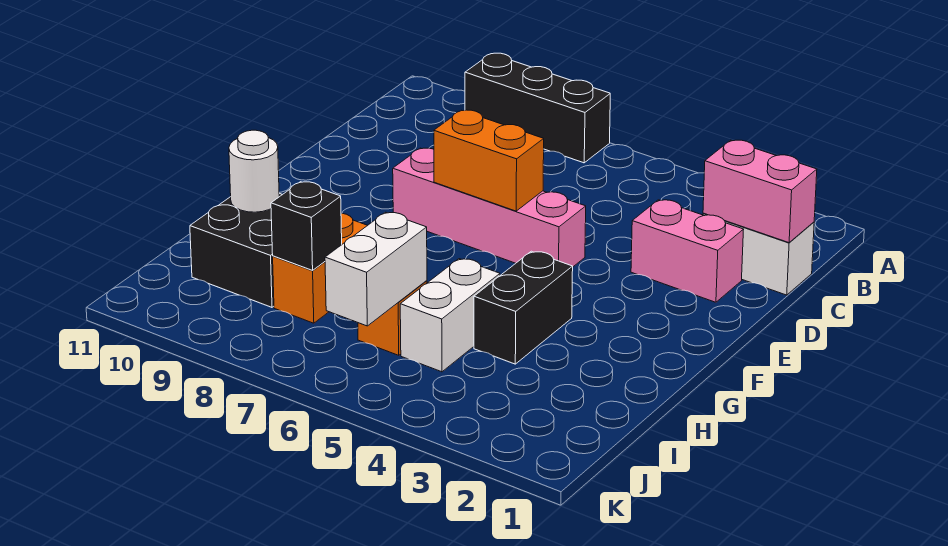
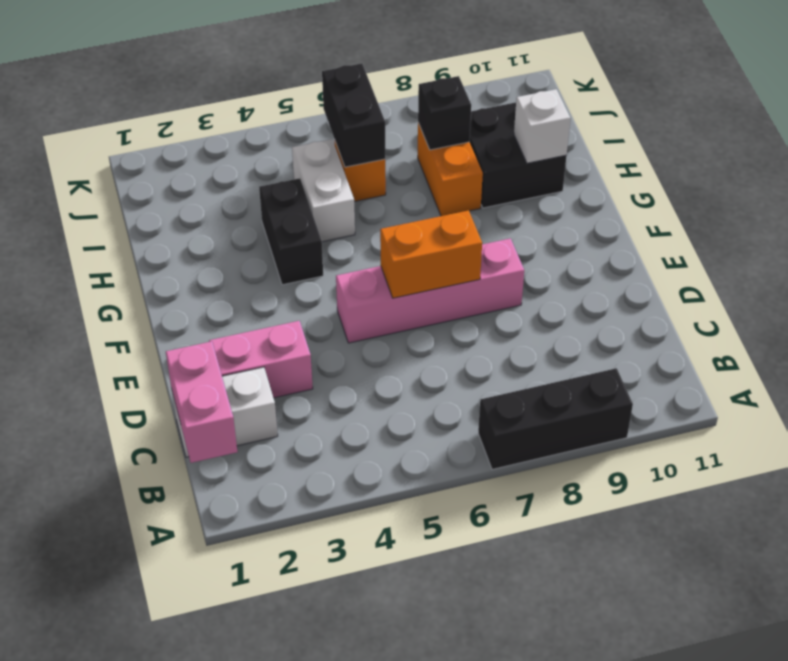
pink 1x2 brick [703,140,817,243] -> pink 1x2 brick turned to [166,341,237,463]
white 1x1 round brick [229,130,279,212] -> white 1x1 brick [514,89,571,163]
white 1x2 brick [325,212,427,326] -> black 1x2 brick [322,63,385,167]

